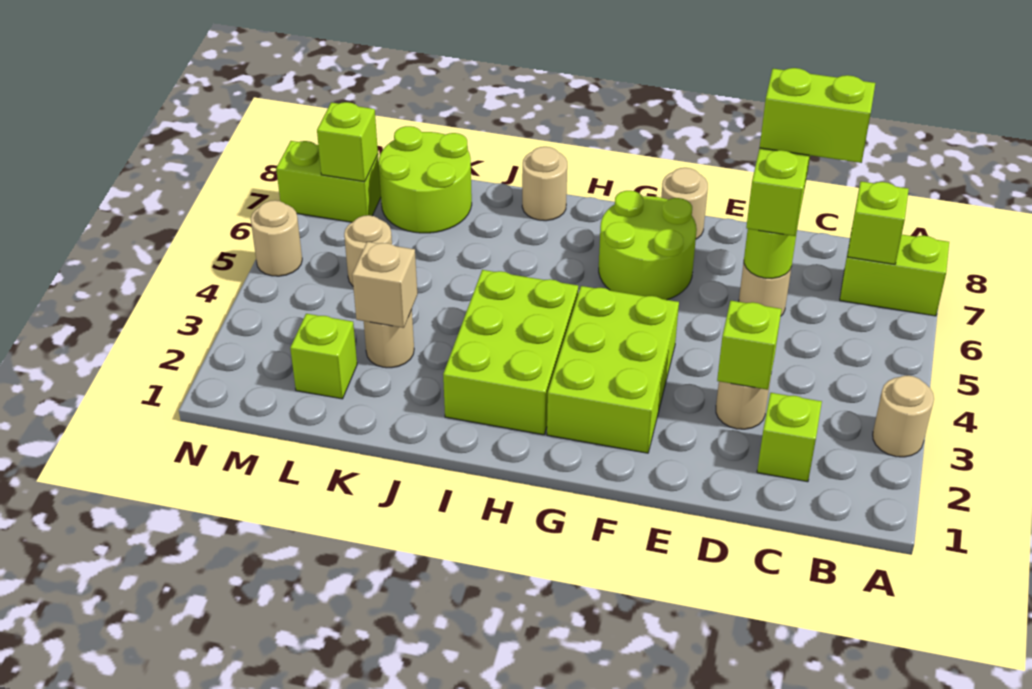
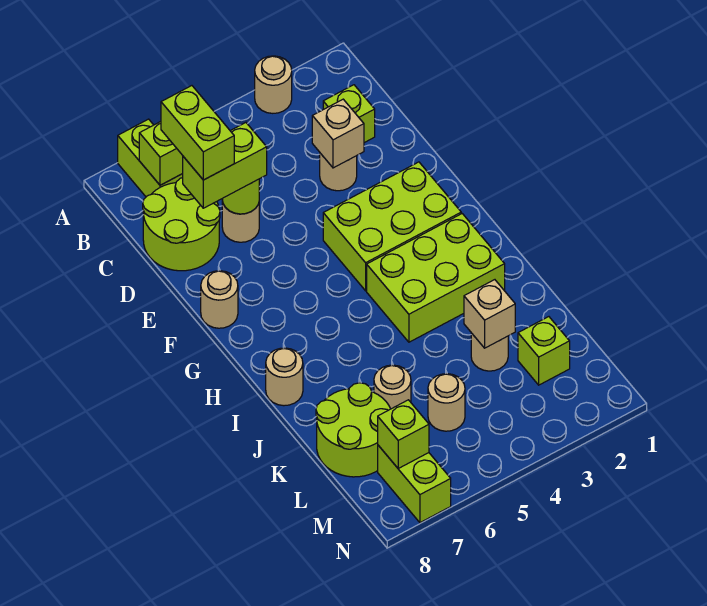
lime 1x1 brick [717,301,782,390] -> tan 1x1 brick [312,99,364,168]
lime 2x2 round brick [599,191,697,300] -> lime 2x2 round brick moved to [143,178,220,271]
tan 1x1 round brick [251,200,302,276] -> tan 1x1 round brick moved to [374,365,411,409]

